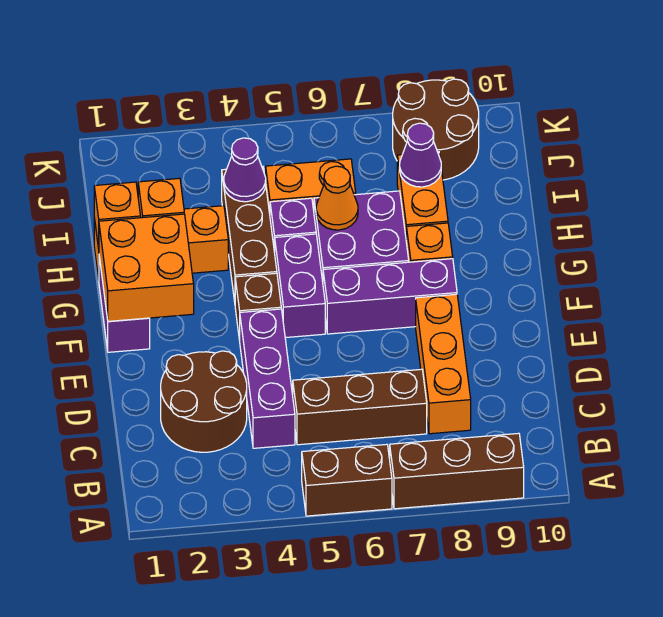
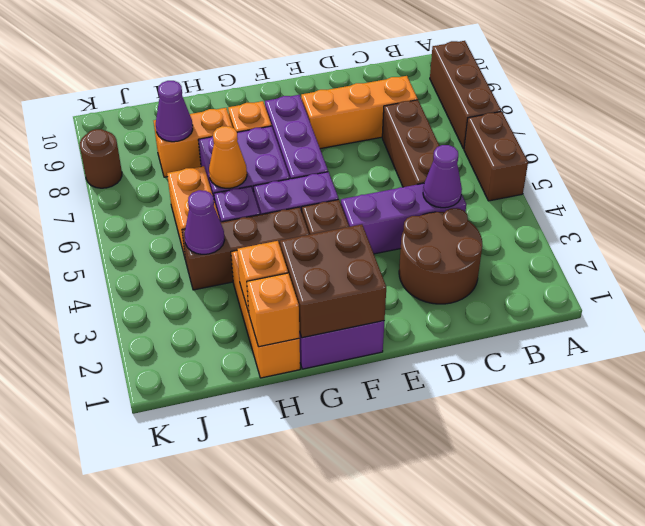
none -> purple 1x1 cone [423,145,462,208]
orange 2x2 brick [99,214,194,321] -> brown 2x2 brick [280,224,386,338]
brown 2x2 round brick [393,79,479,180] -> brown 1x1 round brick [80,129,122,188]

